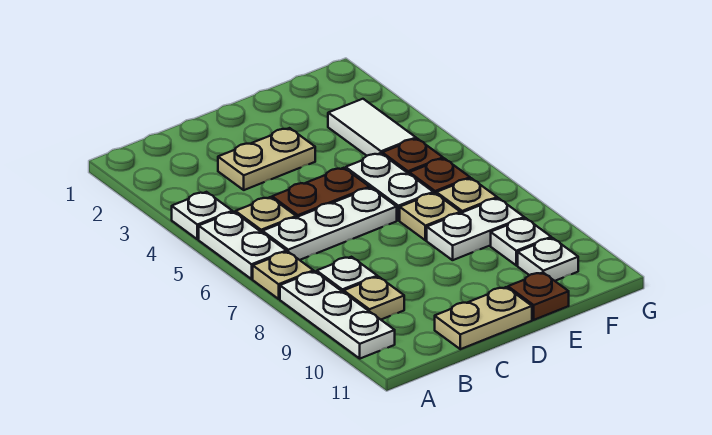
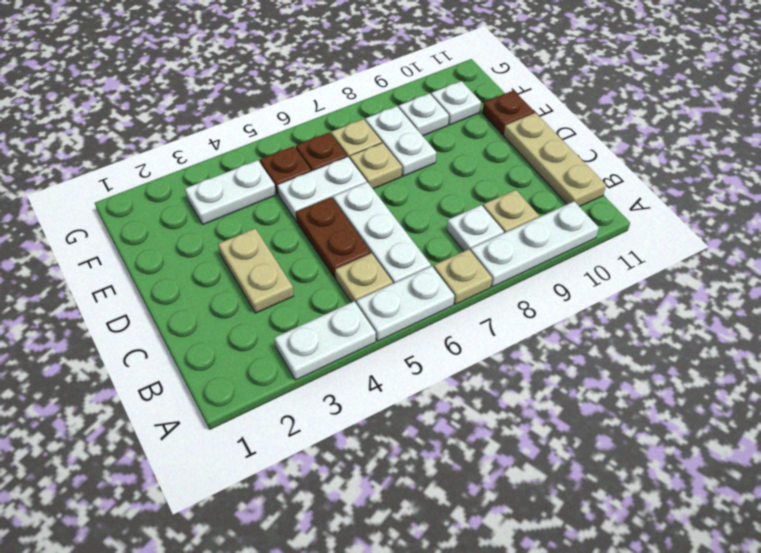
white 1x1 plate [172,192,232,239] -> white 1x2 plate [275,301,376,380]
tan 1x2 plate [435,287,532,349] -> tan 1x3 plate [504,113,606,207]
white 1x2 tile [328,99,416,156] -> white 1x2 plate [185,160,276,224]

